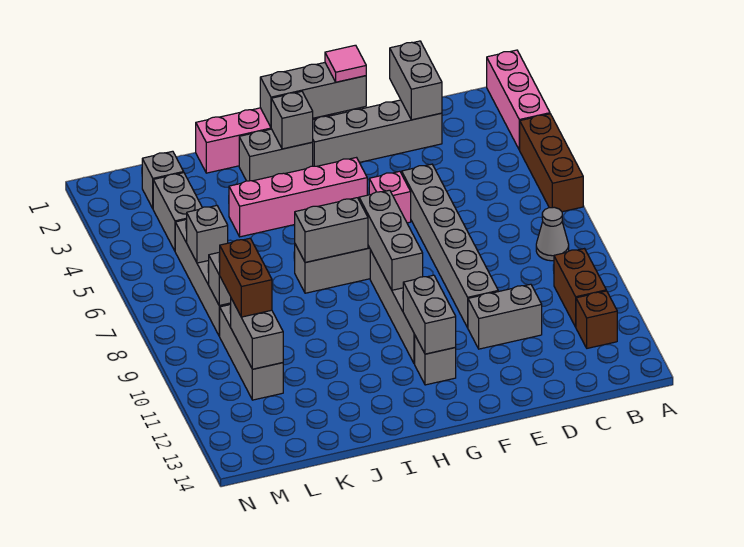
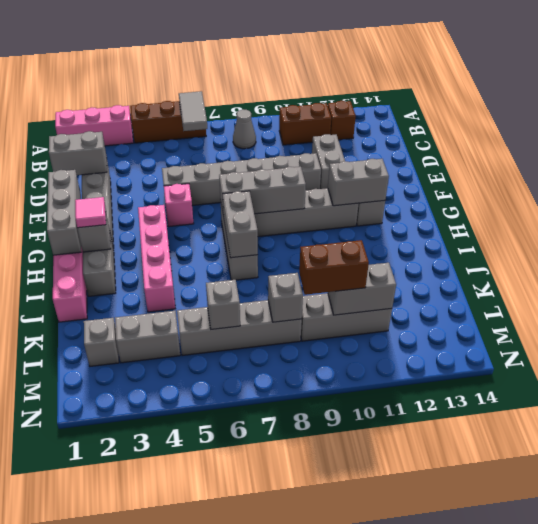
none -> grey 1x2 tile [179,91,207,131]
pink 1x1 tile [325,45,366,82] -> pink 1x1 tile moved to [75,197,106,228]

